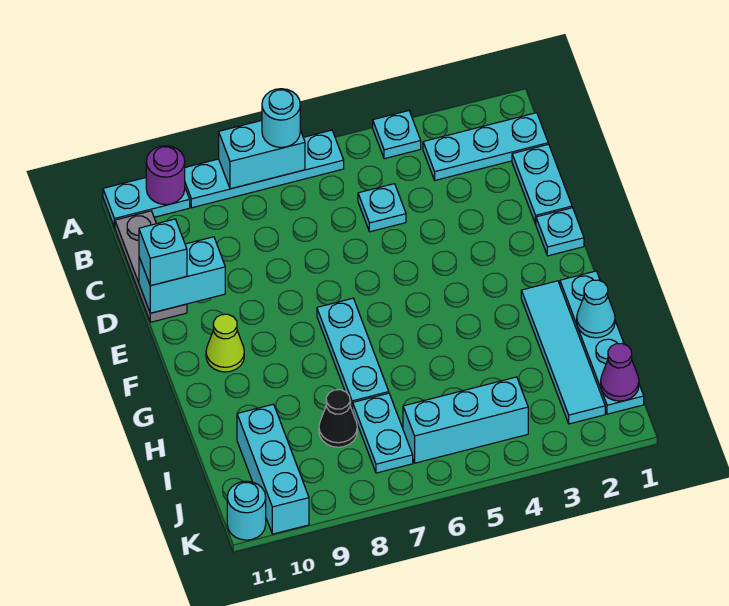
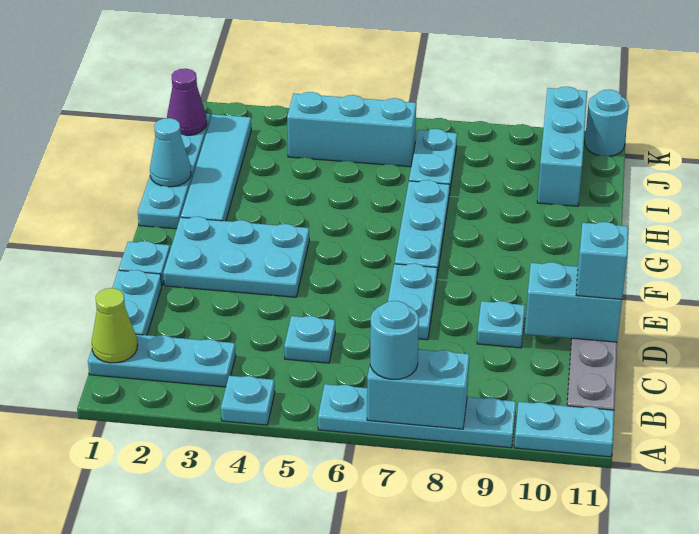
purple 1x1 round brick [146,146,185,205] -> none
none -> cyan 1x2 plate [388,263,437,340]
none -> cyan 1x1 plate [477,301,525,348]
none -> cyan 2x3 plate [163,217,309,297]
lime 1x1 cone [206,314,244,372] -> lime 1x1 cone moved to [92,288,138,363]
black 1x1 cone [319,390,357,447] -> none

